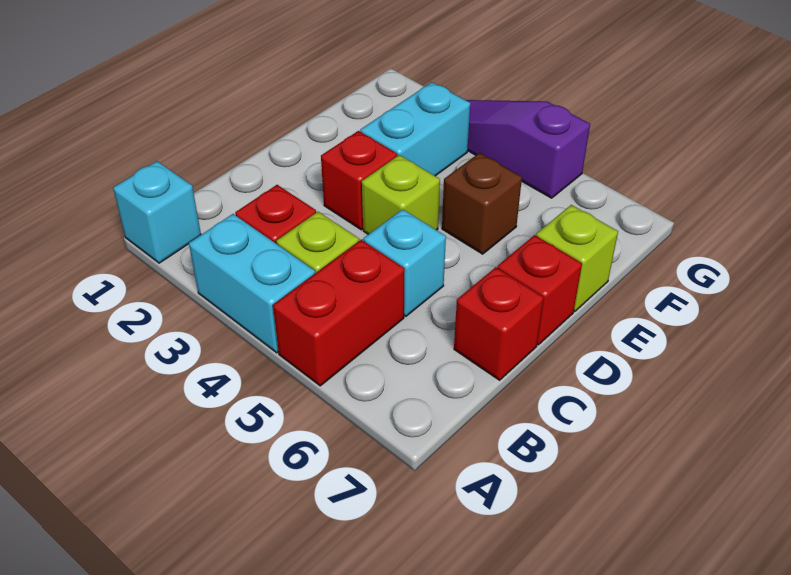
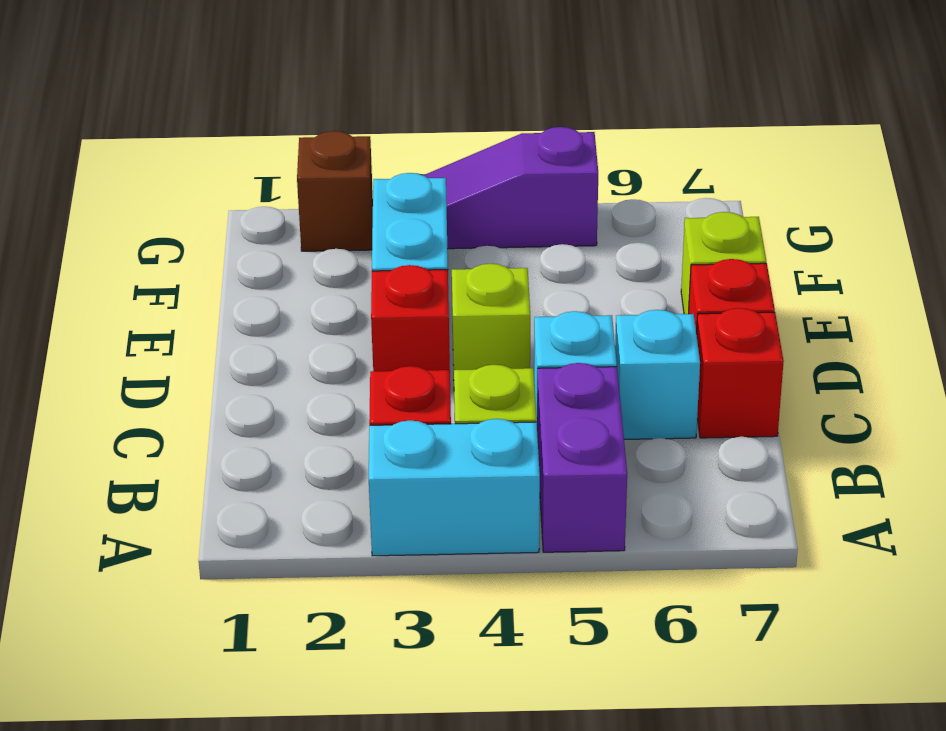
cyan 1x1 brick [113,161,201,263] -> cyan 1x1 brick moved to [615,310,700,439]
red 1x2 brick [273,240,405,386] -> purple 1x2 brick [537,363,627,552]
brown 1x1 brick [442,153,522,254] -> brown 1x1 brick moved to [297,131,373,251]

